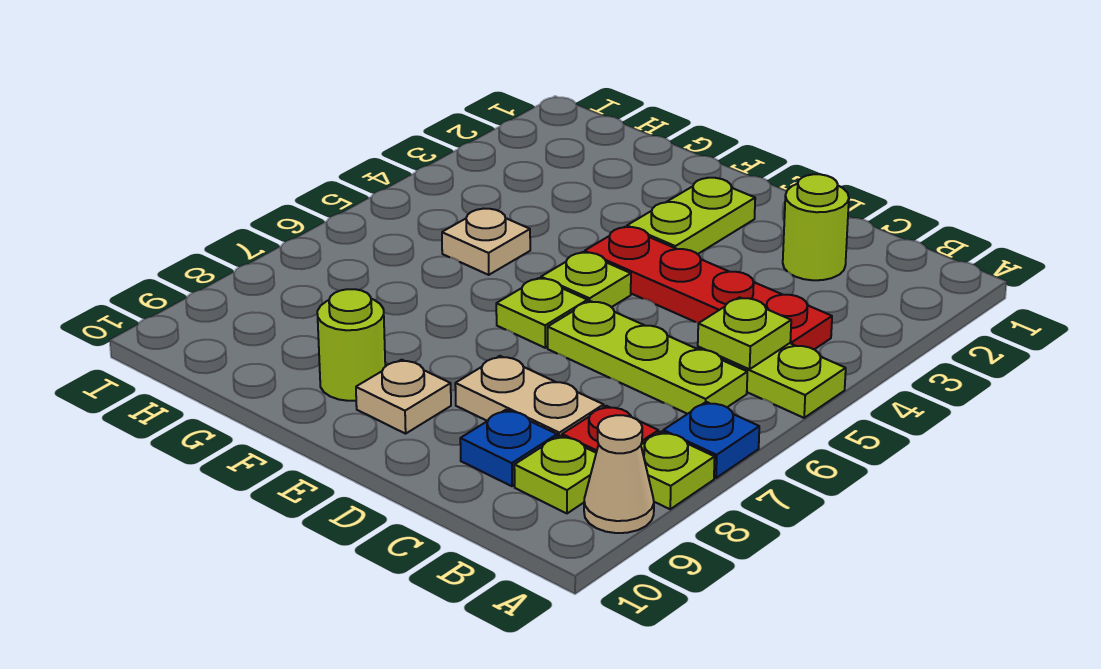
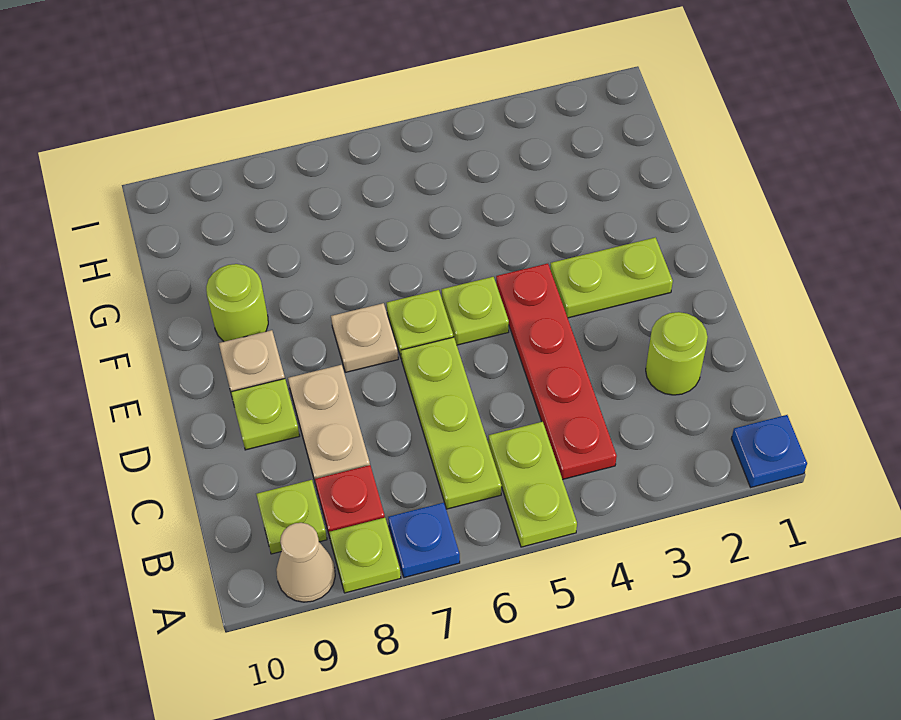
lime 1x1 plate [698,297,791,369] -> lime 1x1 plate moved to [231,379,300,450]
blue 1x1 plate [460,410,557,486] -> blue 1x1 plate moved to [731,415,807,487]
tan 1x1 plate [442,209,530,275] -> tan 1x1 plate moved to [331,303,398,372]

